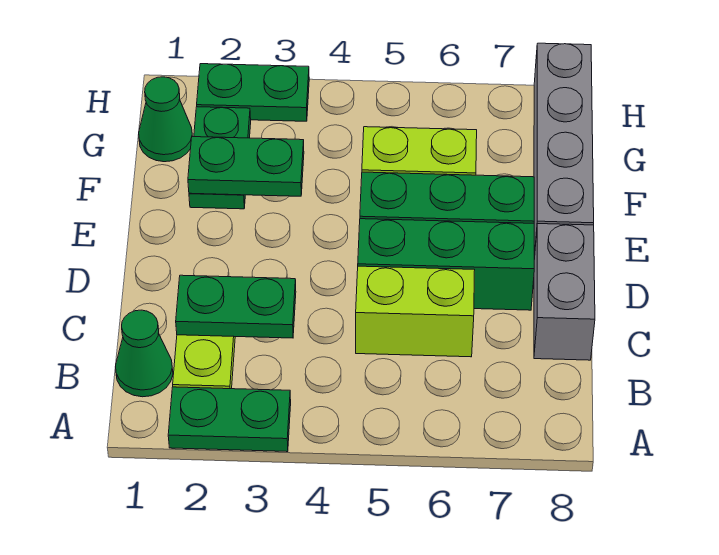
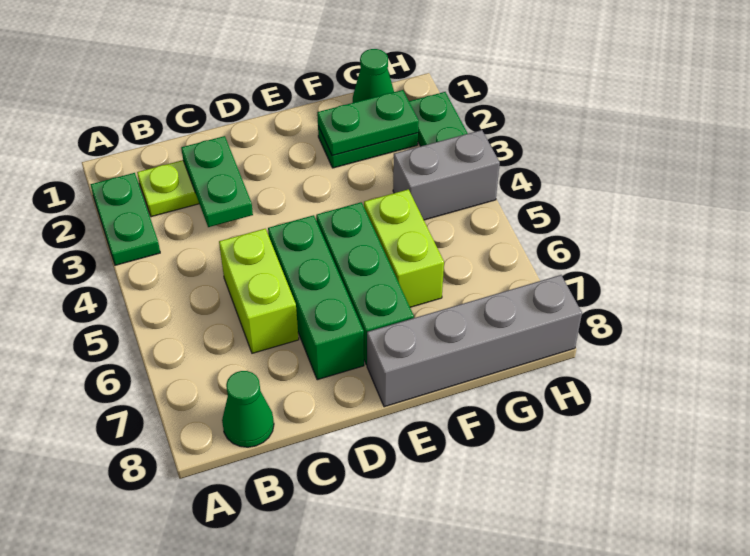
green 1x1 cone [116,310,173,397] -> green 1x1 cone moved to [222,371,274,447]
grey 1x2 brick [534,224,595,360] -> grey 1x2 brick moved to [393,130,500,220]
green 1x2 plate [188,137,304,196] -> green 1x2 plate turned to [317,90,419,156]

